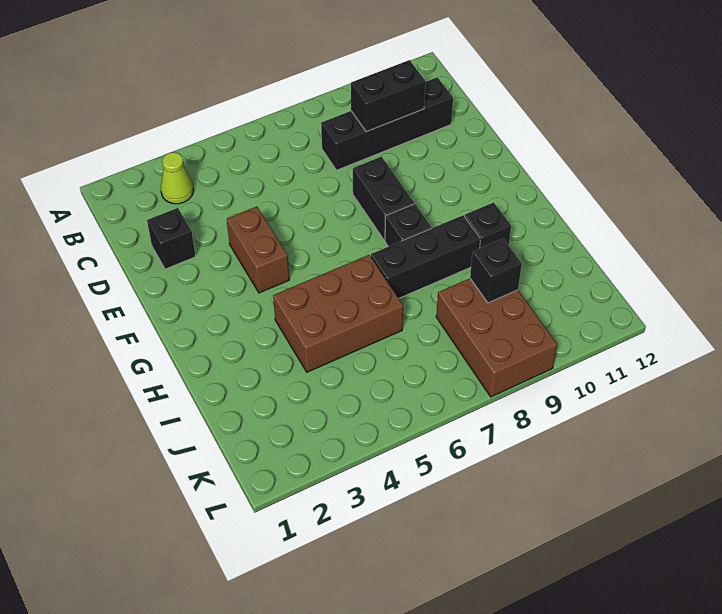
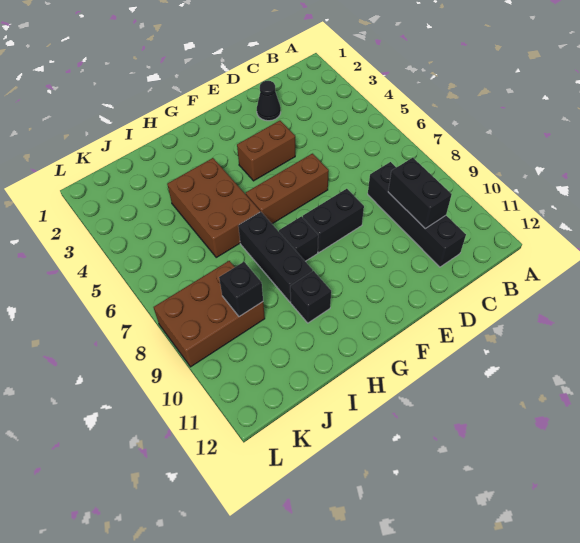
lime 1x1 cone [161,152,194,204] -> none
black 1x1 brick [147,208,196,269] -> black 1x1 cone [257,81,281,121]
none -> brown 1x3 brick [246,154,329,224]

